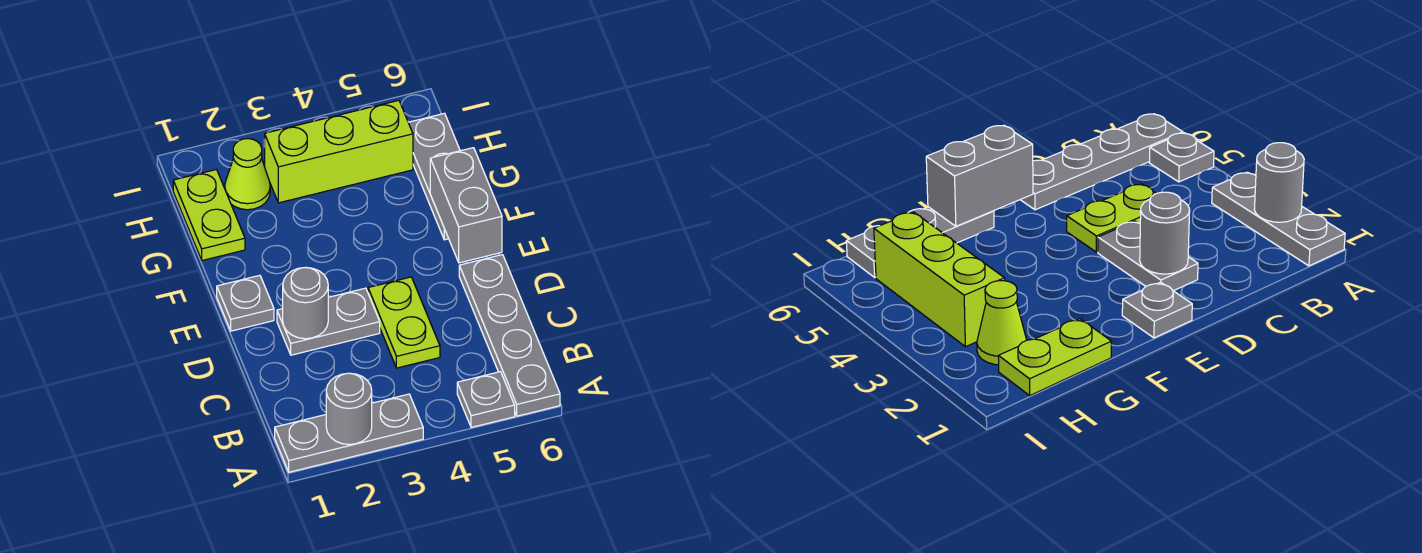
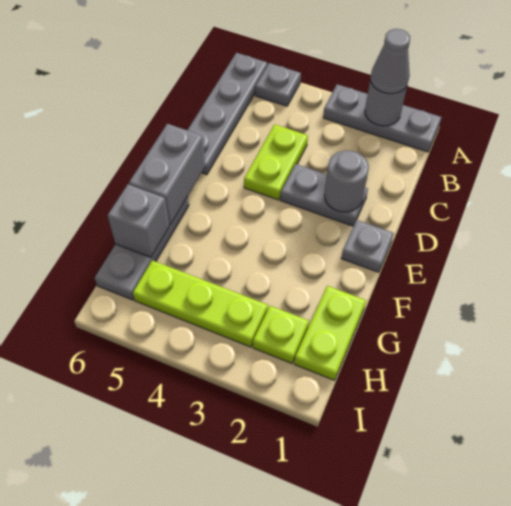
none -> grey 1x1 cone [370,29,410,94]
none -> grey 1x1 brick [108,184,169,257]
lime 1x1 cone [225,139,270,210] -> lime 1x1 plate [253,306,309,363]
lime 1x3 brick [264,100,413,203] -> lime 1x3 plate [133,260,268,347]

